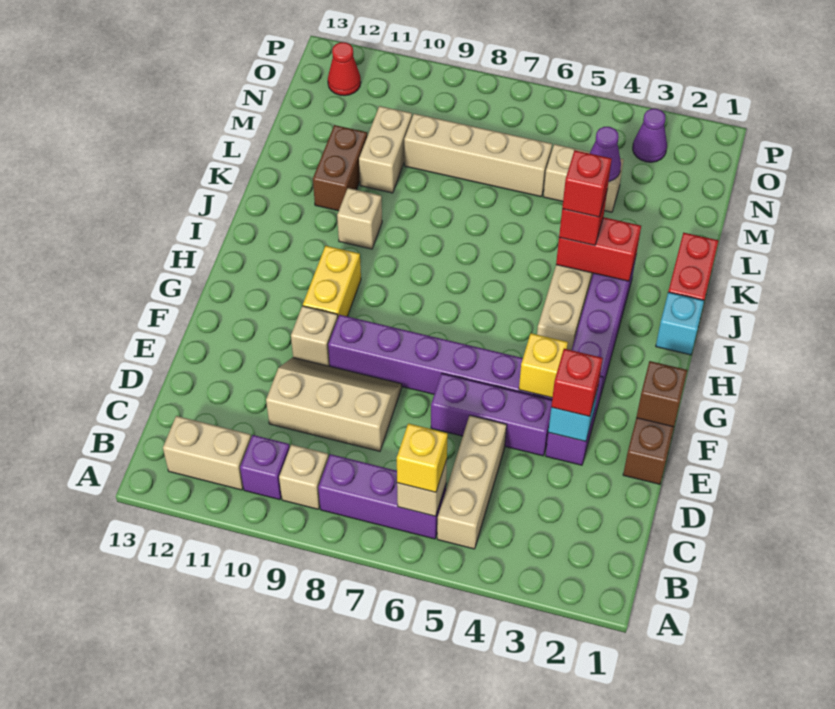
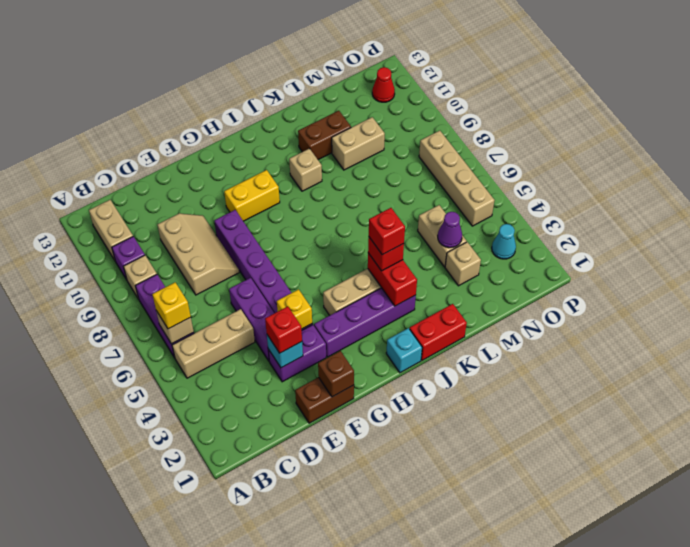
tan 1x1 brick [291,306,338,366] -> tan 1x1 brick moved to [445,242,481,286]
tan 1x4 brick [404,114,552,197] -> tan 1x4 brick moved to [419,131,495,226]
purple 1x1 cone [633,109,667,162] -> cyan 1x1 cone [492,224,516,259]

